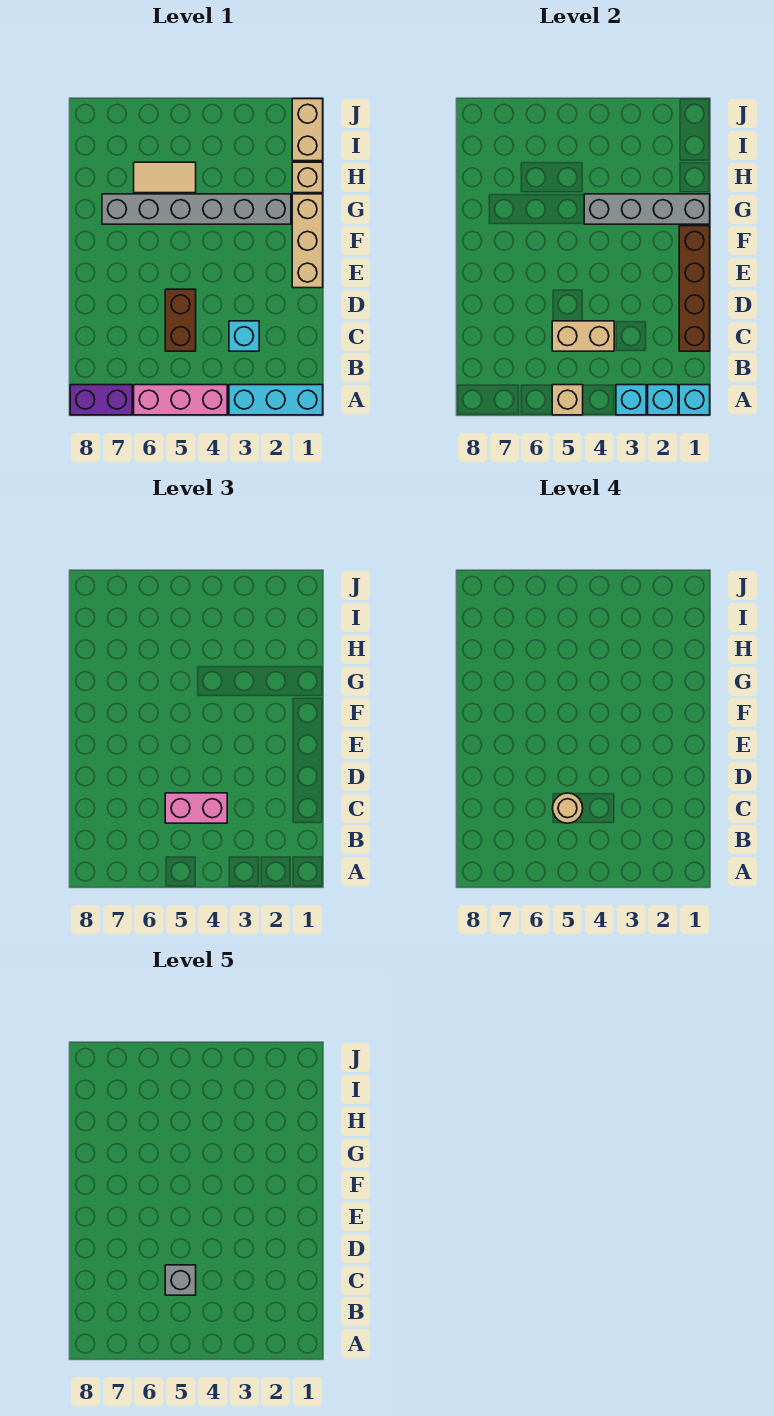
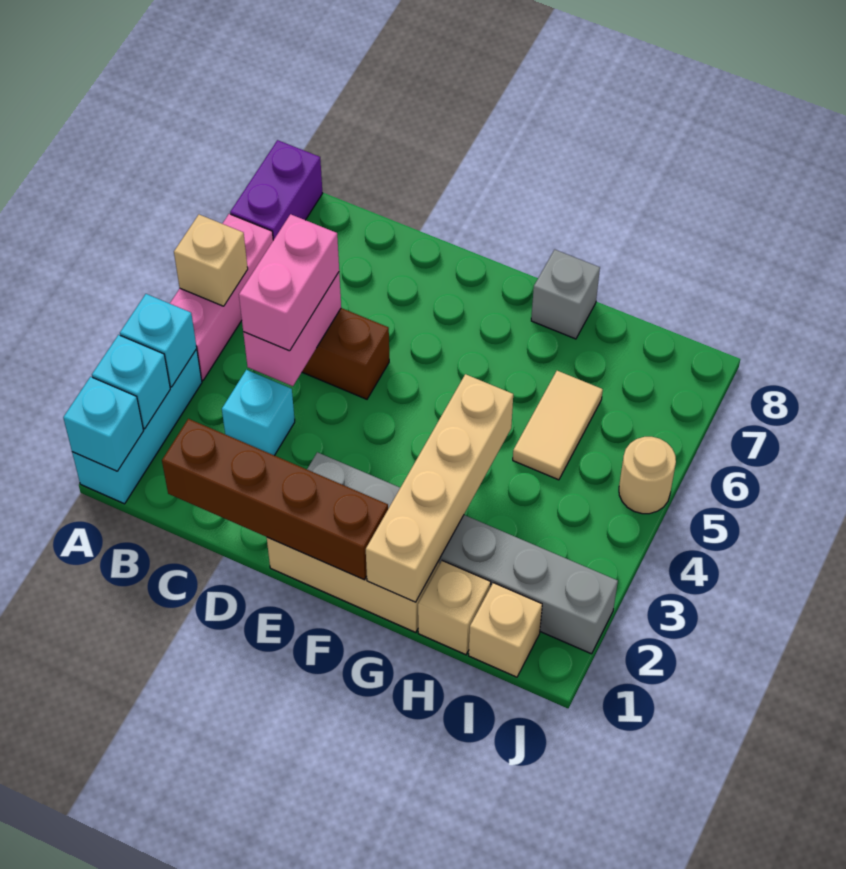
tan 1x2 brick [552,321,614,351] -> pink 1x2 brick [243,272,341,386]
tan 1x1 round brick [552,793,583,823] -> tan 1x1 round brick moved to [619,437,676,514]
grey 1x1 brick [165,1265,196,1295] -> grey 1x1 brick moved to [531,250,600,339]
grey 1x4 brick [584,194,710,224] -> tan 1x4 brick [366,374,513,602]
grey 1x6 brick [102,194,291,224] -> grey 1x6 brick turned to [307,452,618,654]
tan 1x2 brick [292,99,323,161] -> tan 1x1 brick [469,583,542,677]

